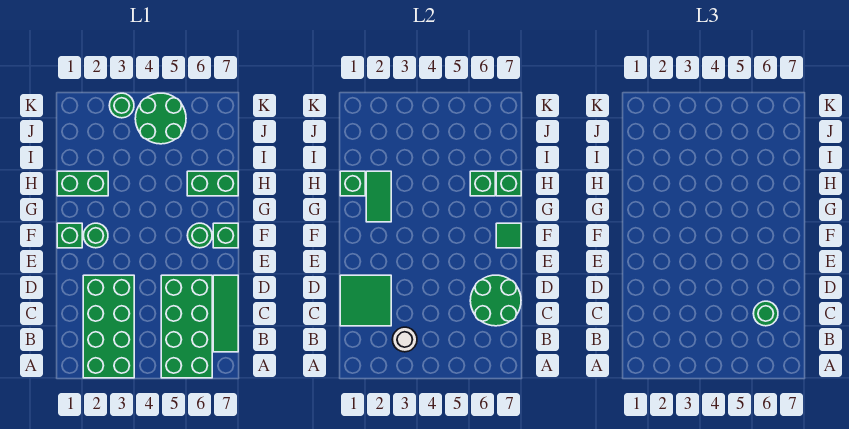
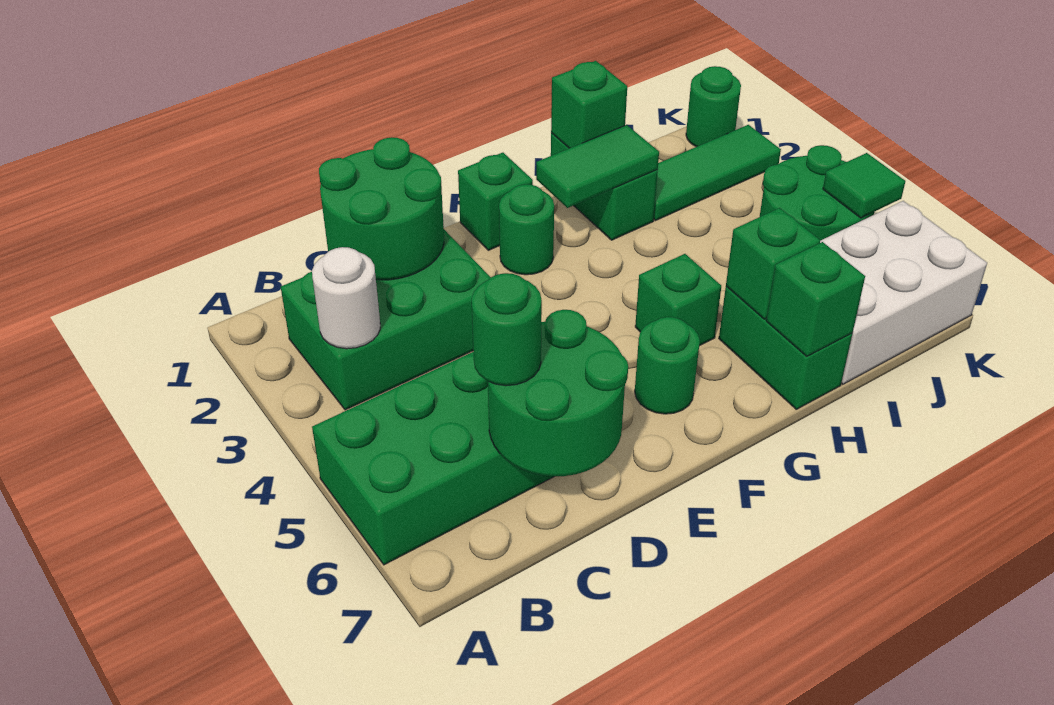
green 2x4 brick [83,275,134,378] -> green 2x3 brick [281,230,491,410]
green 1x3 tile [213,275,238,352] -> green 1x3 tile moved to [654,125,781,220]
green 2x2 tile [340,275,391,326] -> green 2x2 round brick [319,137,444,280]
green 1x1 brick [213,223,238,248] -> green 1x1 brick moved to [635,254,721,346]
green 1x1 tile [496,223,521,248] -> green 1x1 tile moved to [823,153,905,218]
none -> white 2x3 brick [820,201,987,384]
green 1x1 round brick [109,93,134,118] -> green 1x1 round brick moved to [686,66,741,147]

